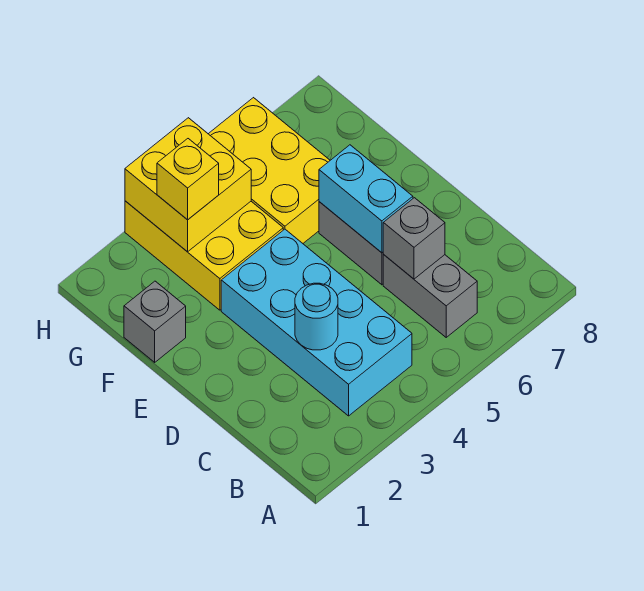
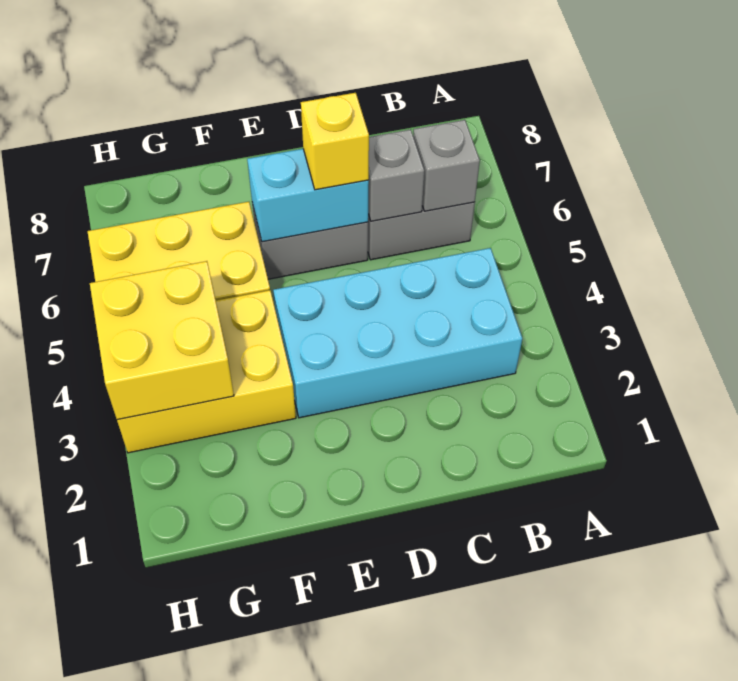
cyan 1x1 round brick [295,283,338,350] -> none
grey 1x1 brick [124,281,186,362] -> grey 1x1 brick moved to [413,120,480,211]
yellow 1x1 brick [157,139,219,220] -> yellow 1x1 brick moved to [301,93,369,190]

